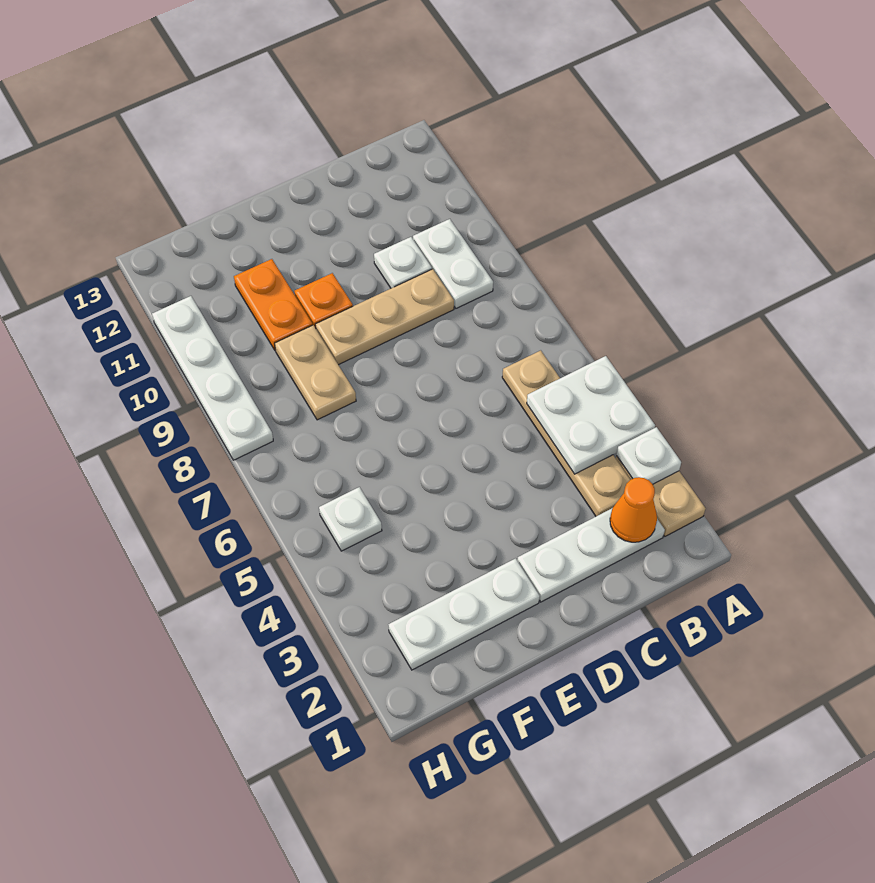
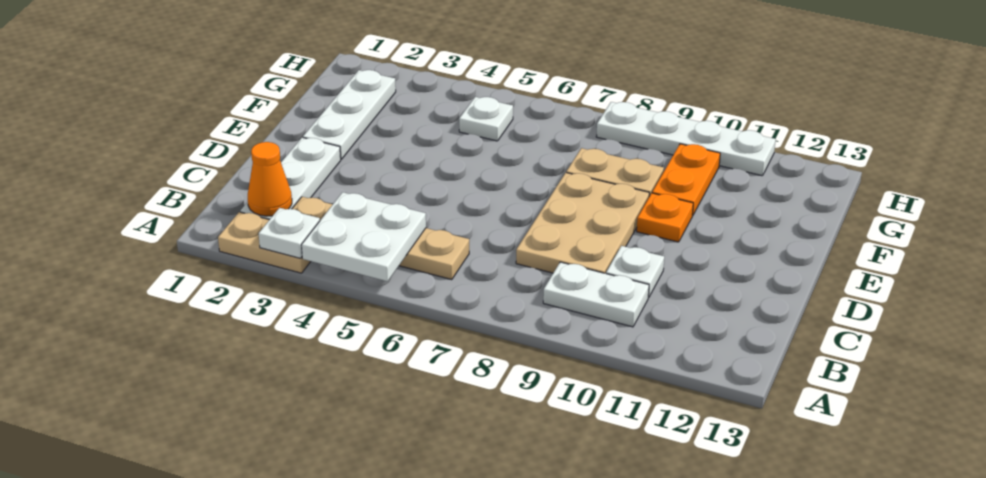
tan 1x3 plate [315,269,454,365] -> tan 2x3 plate [516,173,649,274]
orange 1x2 plate [234,259,312,351] -> orange 1x2 plate turned to [652,144,720,216]

